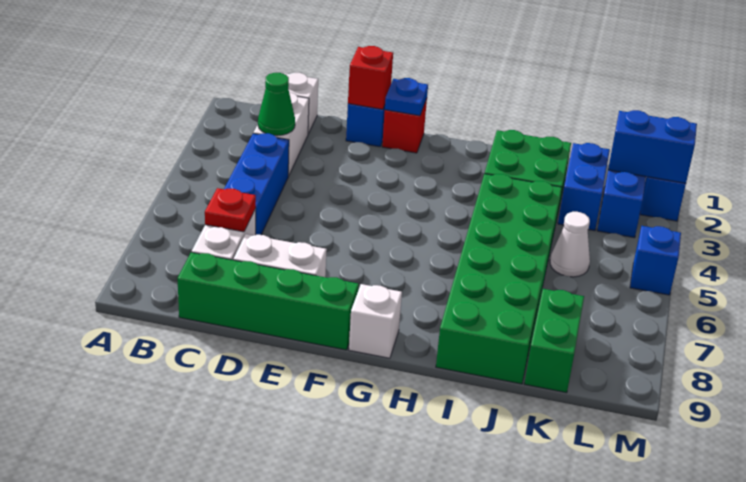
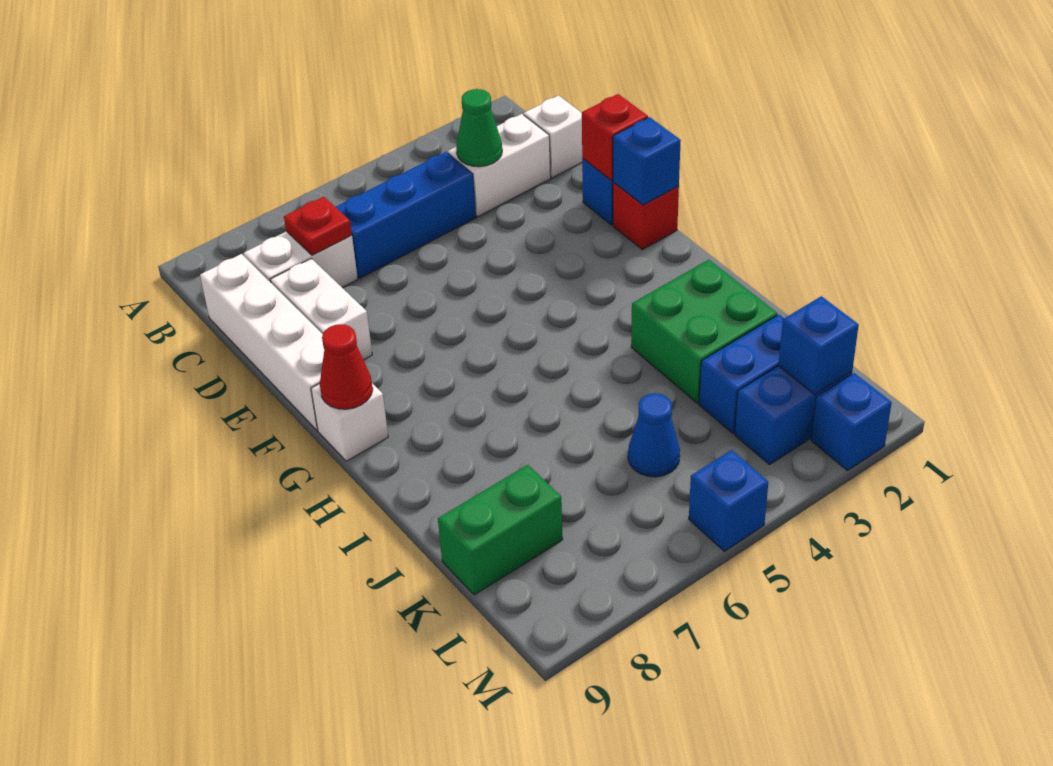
green 1x4 brick [177,252,359,350] -> white 1x4 brick [200,254,324,430]
blue 1x1 plate [385,78,428,116] -> blue 1x1 brick [613,117,681,205]
none -> red 1x1 cone [320,324,373,409]
green 2x6 brick [436,174,562,384] -> none
white 1x1 cone [550,212,590,277] -> blue 1x1 cone [628,393,680,477]
blue 1x2 brick [608,110,697,183] -> blue 1x1 brick [778,296,859,394]

